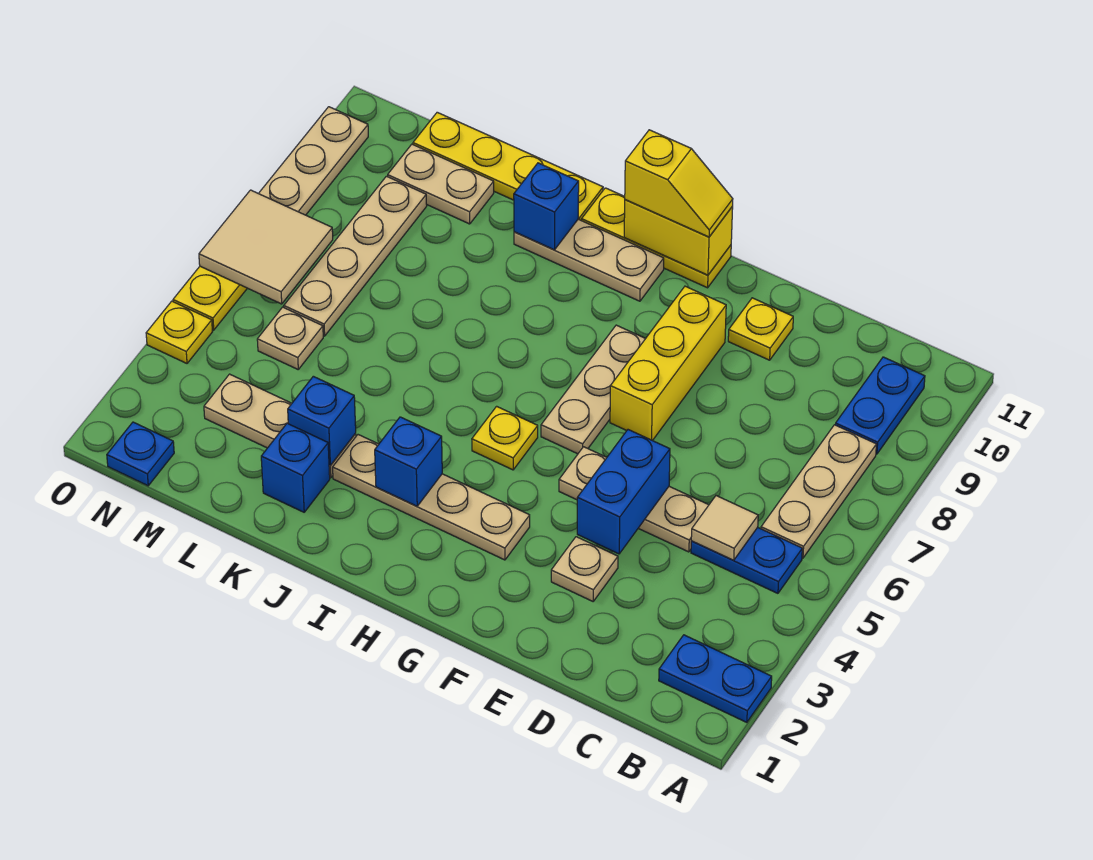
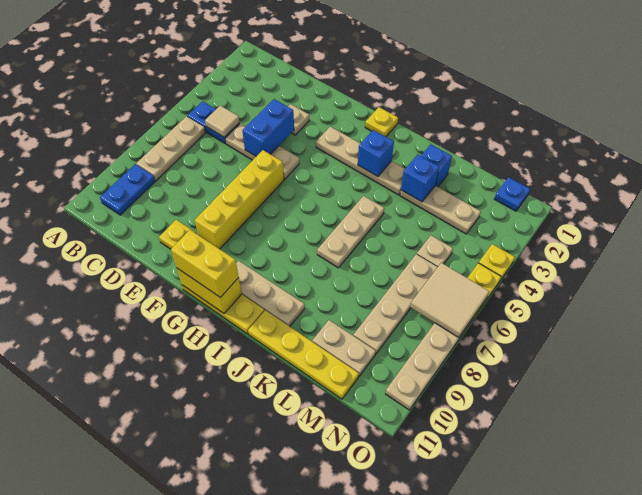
blue 1x2 plate [659,635,772,722] -> none
yellow 1x3 brick [610,286,726,441] -> yellow 1x4 brick [195,150,284,249]
tan 1x3 plate [541,325,646,454] -> tan 1x3 plate moved to [317,196,384,268]
yellow 1x2 slope [625,130,733,237] -> yellow 1x2 brick [171,230,239,298]
yellow 1x1 plate [472,406,538,470] -> yellow 1x1 plate moved to [365,107,398,137]
blue 1x1 brick [514,163,579,250] -> none

